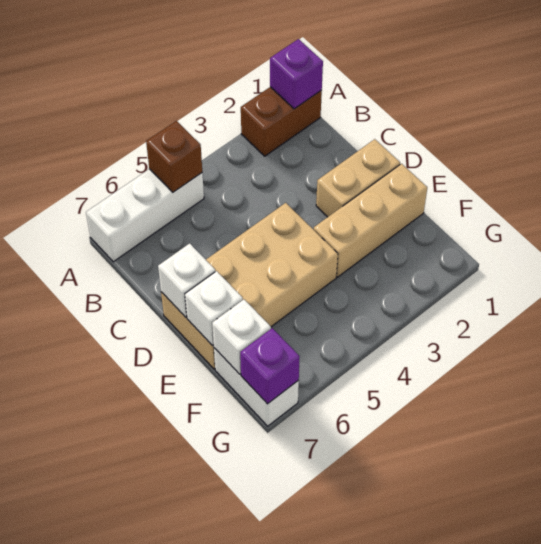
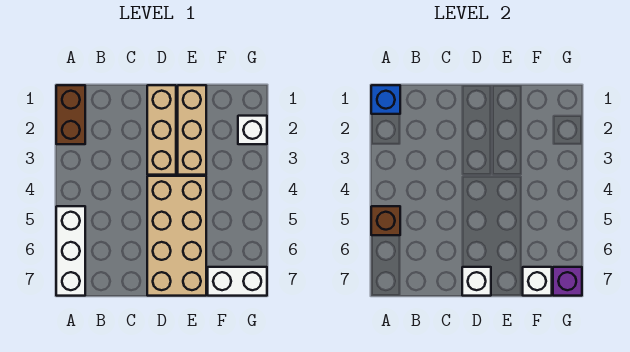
purple 1x1 brick [270,39,323,109] -> blue 1x1 brick [371,85,400,114]
tan 1x2 brick [316,139,400,217] -> tan 1x3 brick [147,85,176,175]
white 1x1 brick [185,271,243,346] -> white 1x1 brick moved to [238,116,267,144]

